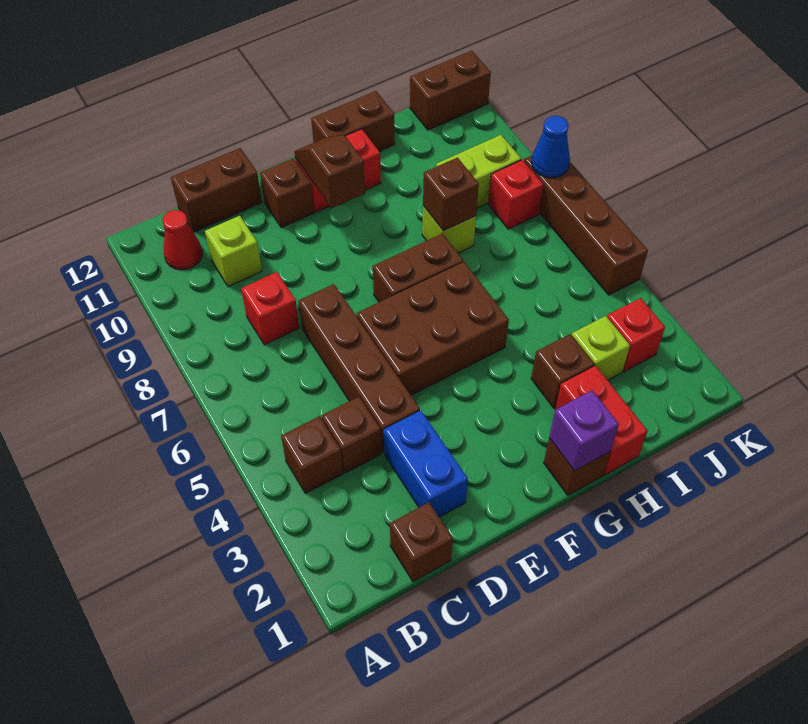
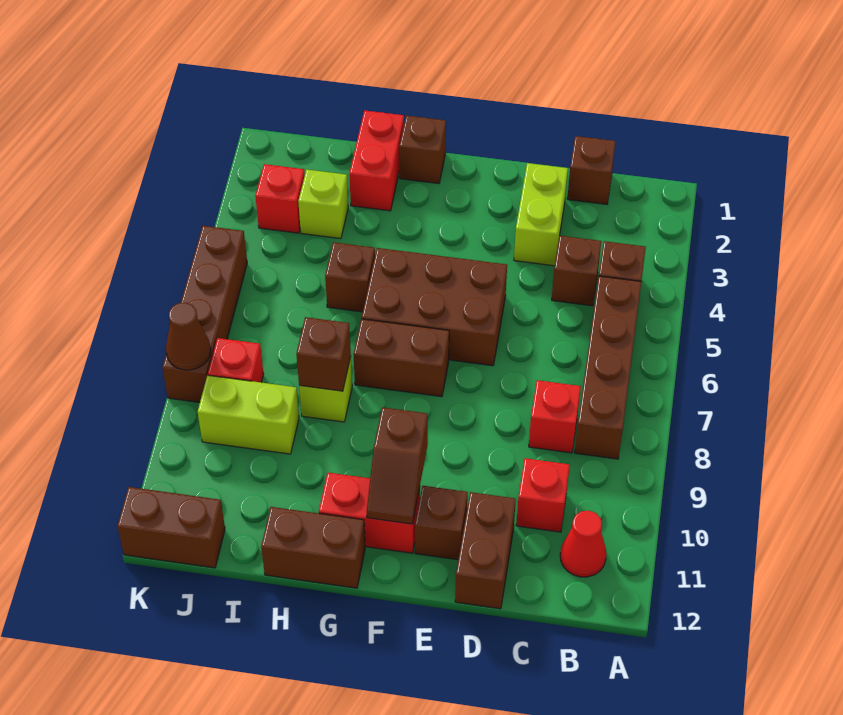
lime 1x1 brick [205,216,262,287] -> red 1x1 brick [516,458,570,532]
brown 1x2 brick [171,148,262,232] -> brown 1x2 brick turned to [455,492,516,609]
blue 1x2 brick [384,411,468,517] -> lime 1x2 brick [514,163,568,266]
brown 1x4 brick [299,284,420,453] -> brown 1x4 brick moved to [575,276,641,459]
purple 1x1 brick [549,390,619,471] -> none
brown 1x1 brick [531,334,594,409] -> brown 1x1 brick moved to [325,242,375,312]
blue 1x1 cone [532,116,570,178] -> brown 1x1 cone [166,303,211,370]

